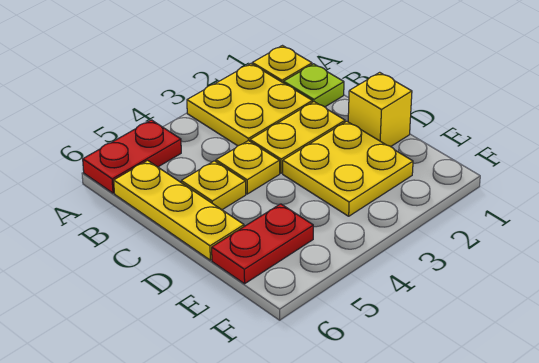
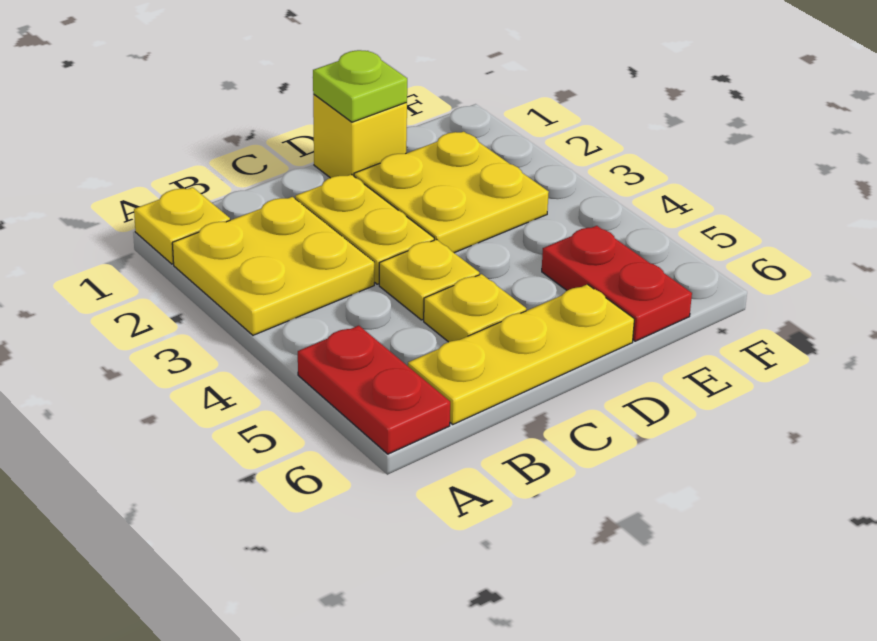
lime 1x1 plate [284,64,344,107] -> lime 1x1 plate moved to [313,50,407,122]

